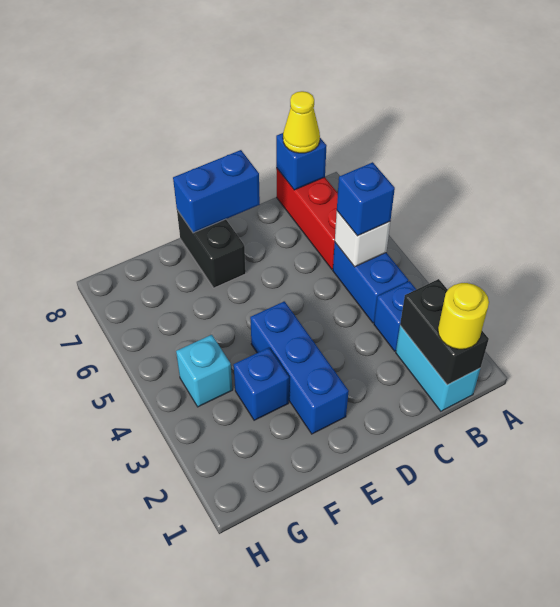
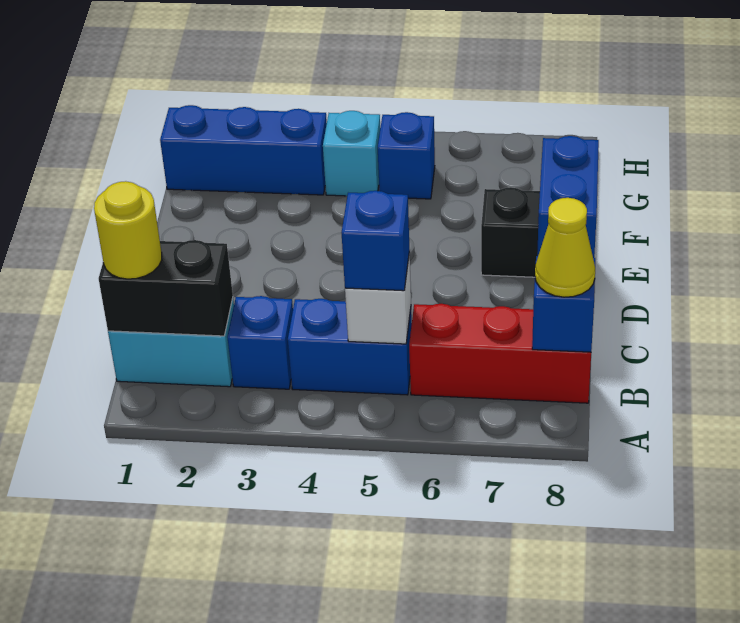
blue 1x3 brick [250,301,349,434] -> blue 1x3 brick moved to [160,105,327,195]
blue 1x1 brick [234,348,289,420] -> blue 1x1 brick moved to [378,112,435,199]

